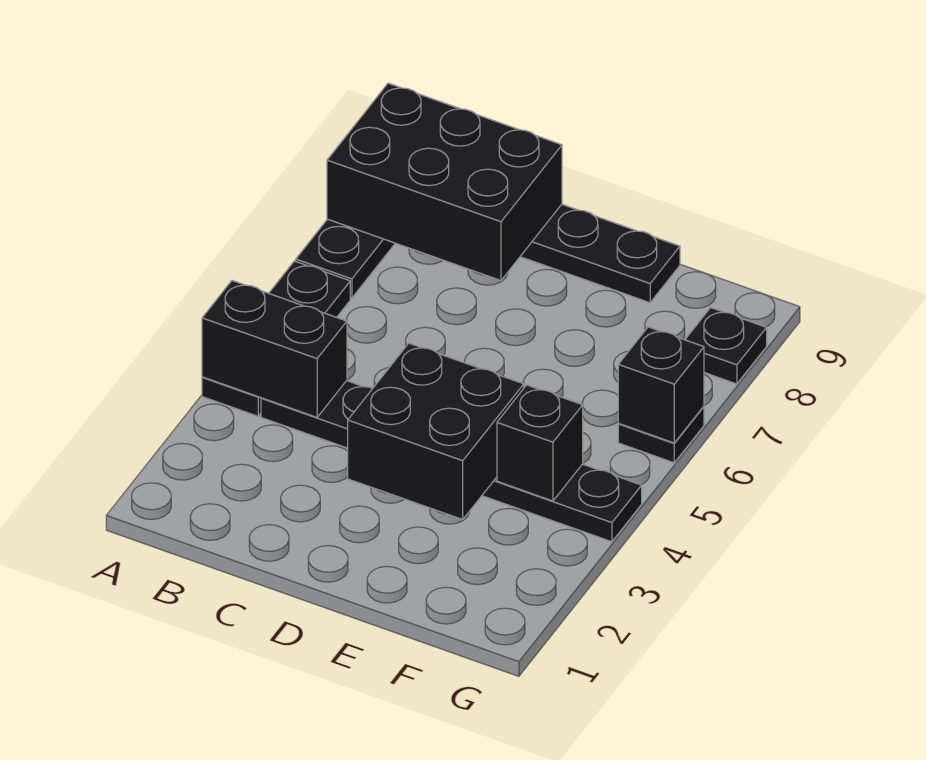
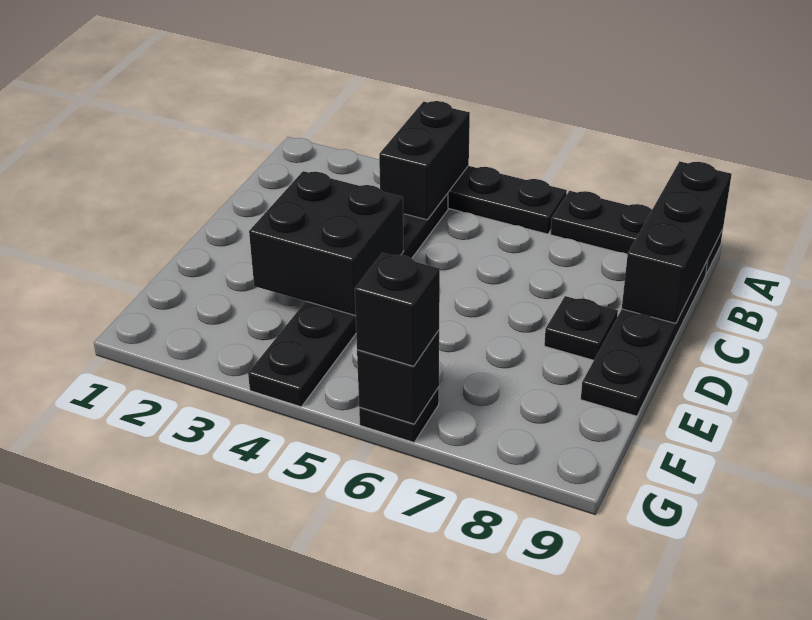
black 2x3 brick [327,83,562,281] -> black 1x3 brick [622,161,732,323]
black 1x1 brick [497,385,583,501] -> black 1x1 brick moved to [355,253,440,366]
black 1x1 plate [685,308,767,384] -> black 1x1 plate moved to [544,296,618,360]

